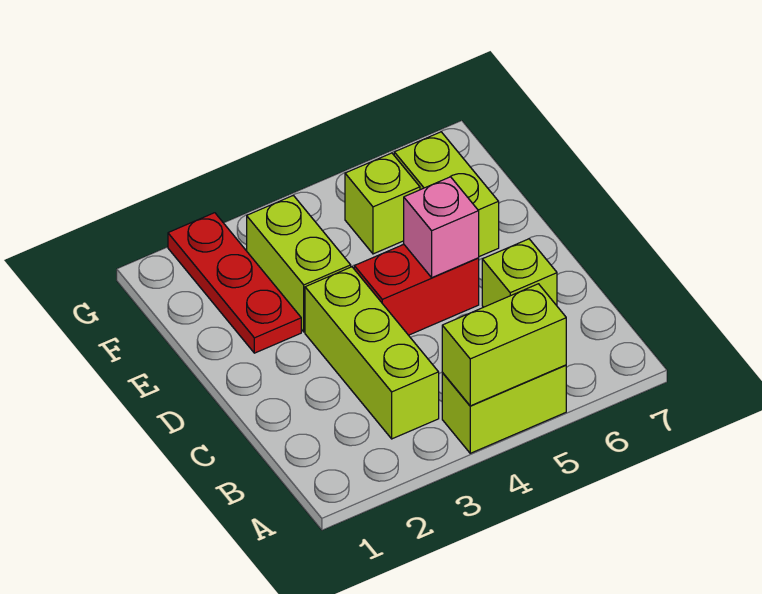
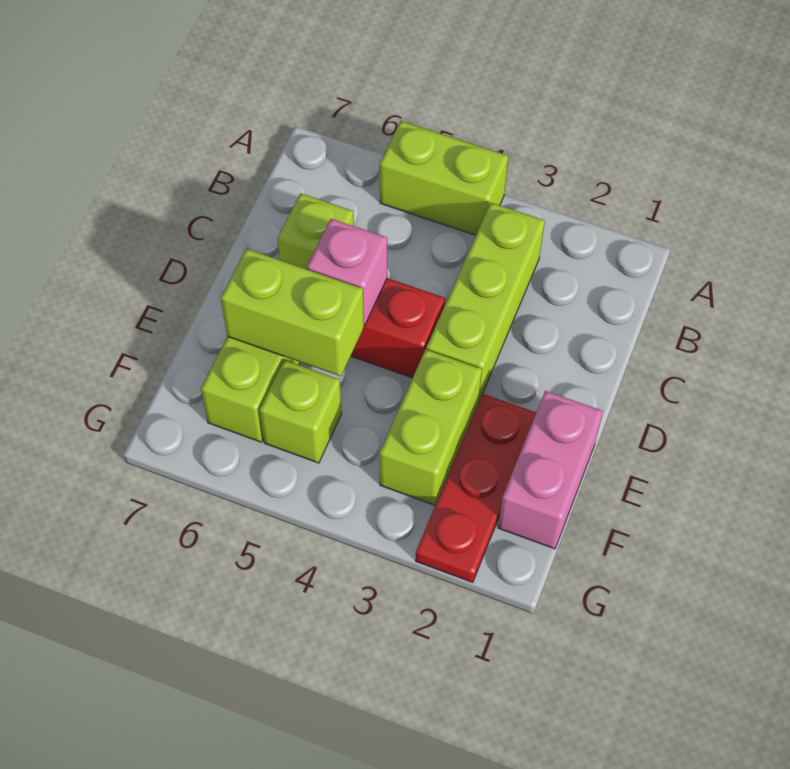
lime 1x2 brick [442,284,566,406] -> lime 1x2 brick moved to [221,249,364,376]
none -> pink 1x2 brick [498,391,603,549]

